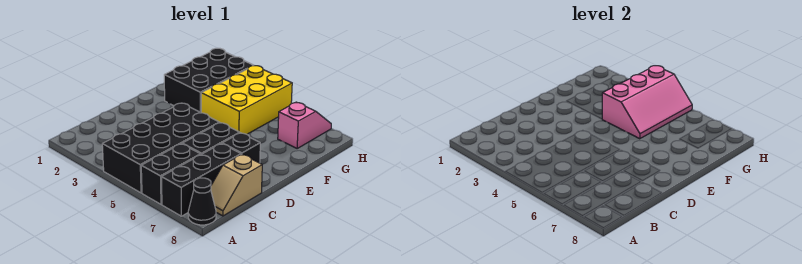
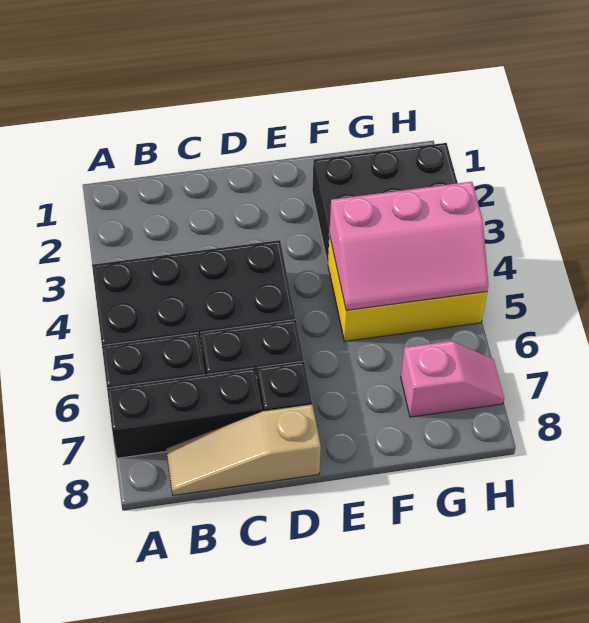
black 1x1 cone [188,178,216,225] -> none
tan 1x2 slope [211,154,262,216] -> tan 1x3 slope [166,404,321,495]

